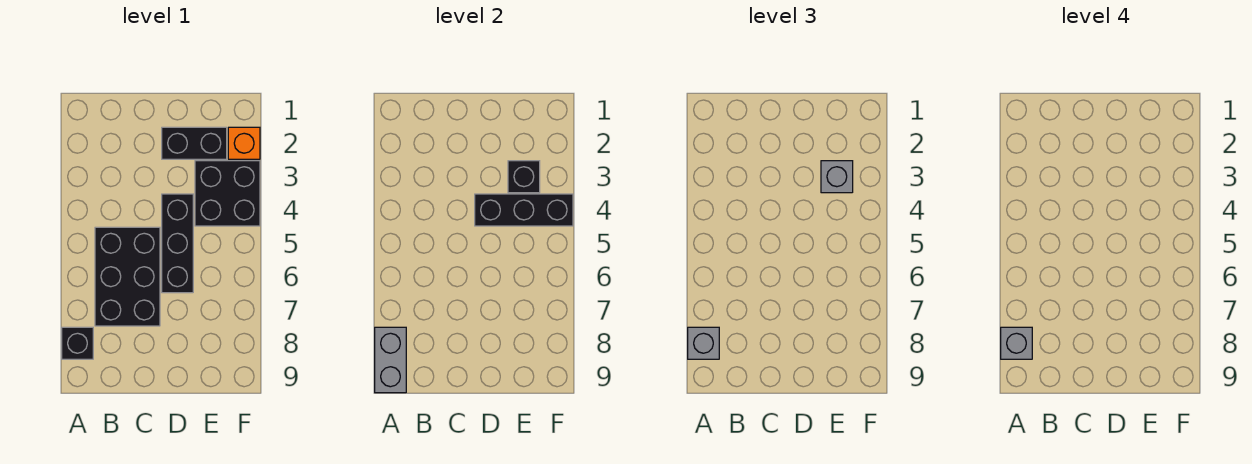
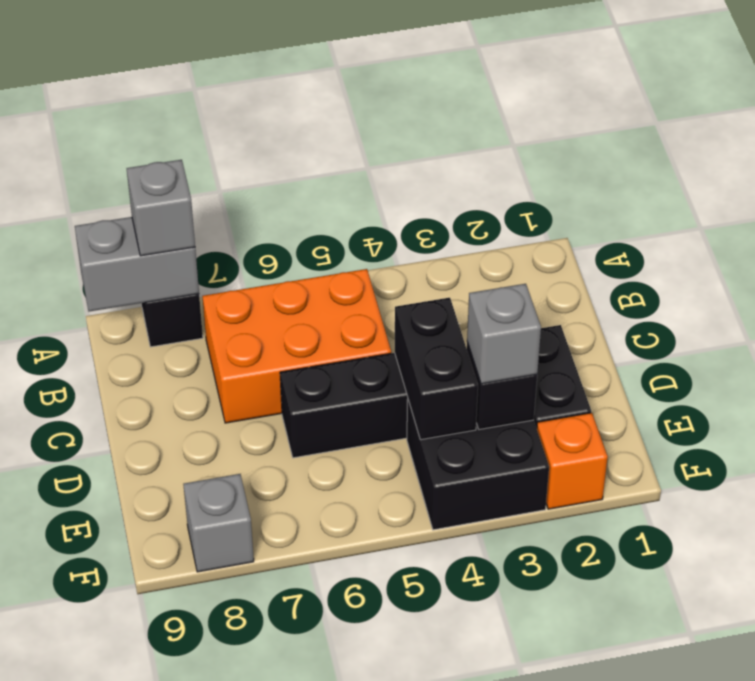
grey 1x1 brick [1001,327,1032,359] -> grey 1x1 brick moved to [183,474,254,572]
black 2x3 brick [95,227,160,326] -> orange 2x3 brick [202,269,391,423]
black 1x3 brick [475,194,573,226] -> black 1x2 brick [395,298,478,440]

